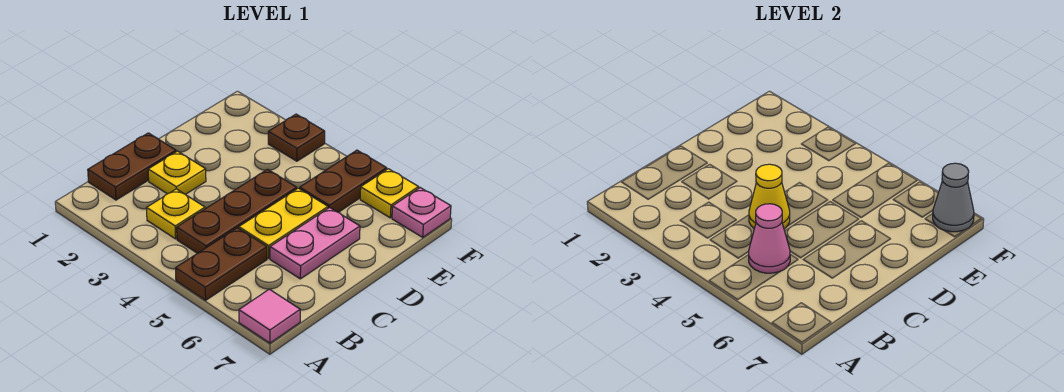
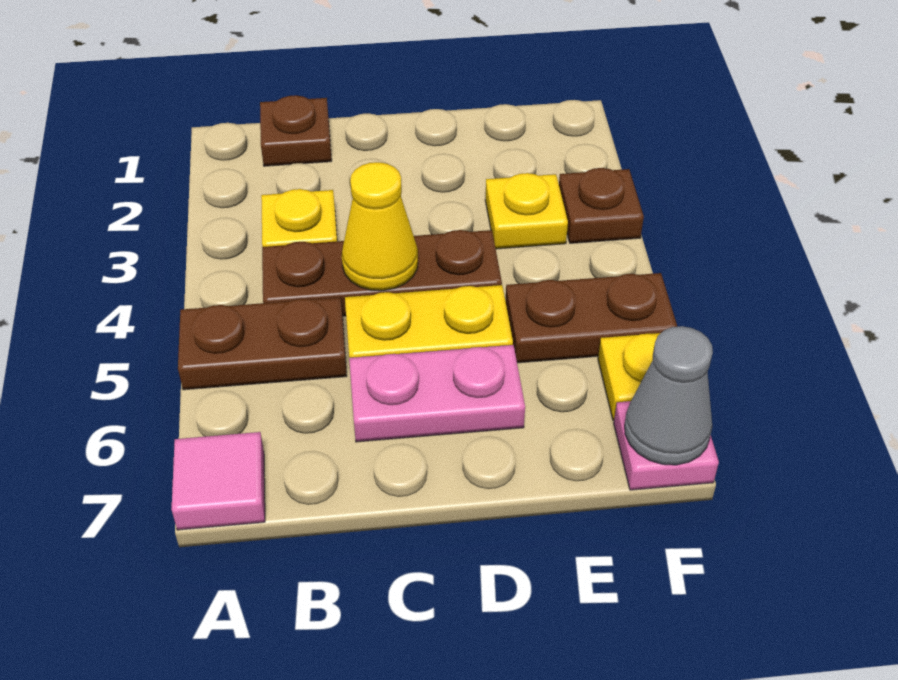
brown 1x2 plate [88,133,176,200] -> brown 1x1 plate [260,95,332,166]
pink 1x1 cone [748,204,790,273] -> none
yellow 1x1 plate [148,151,206,194] -> yellow 1x1 plate moved to [485,173,568,249]

